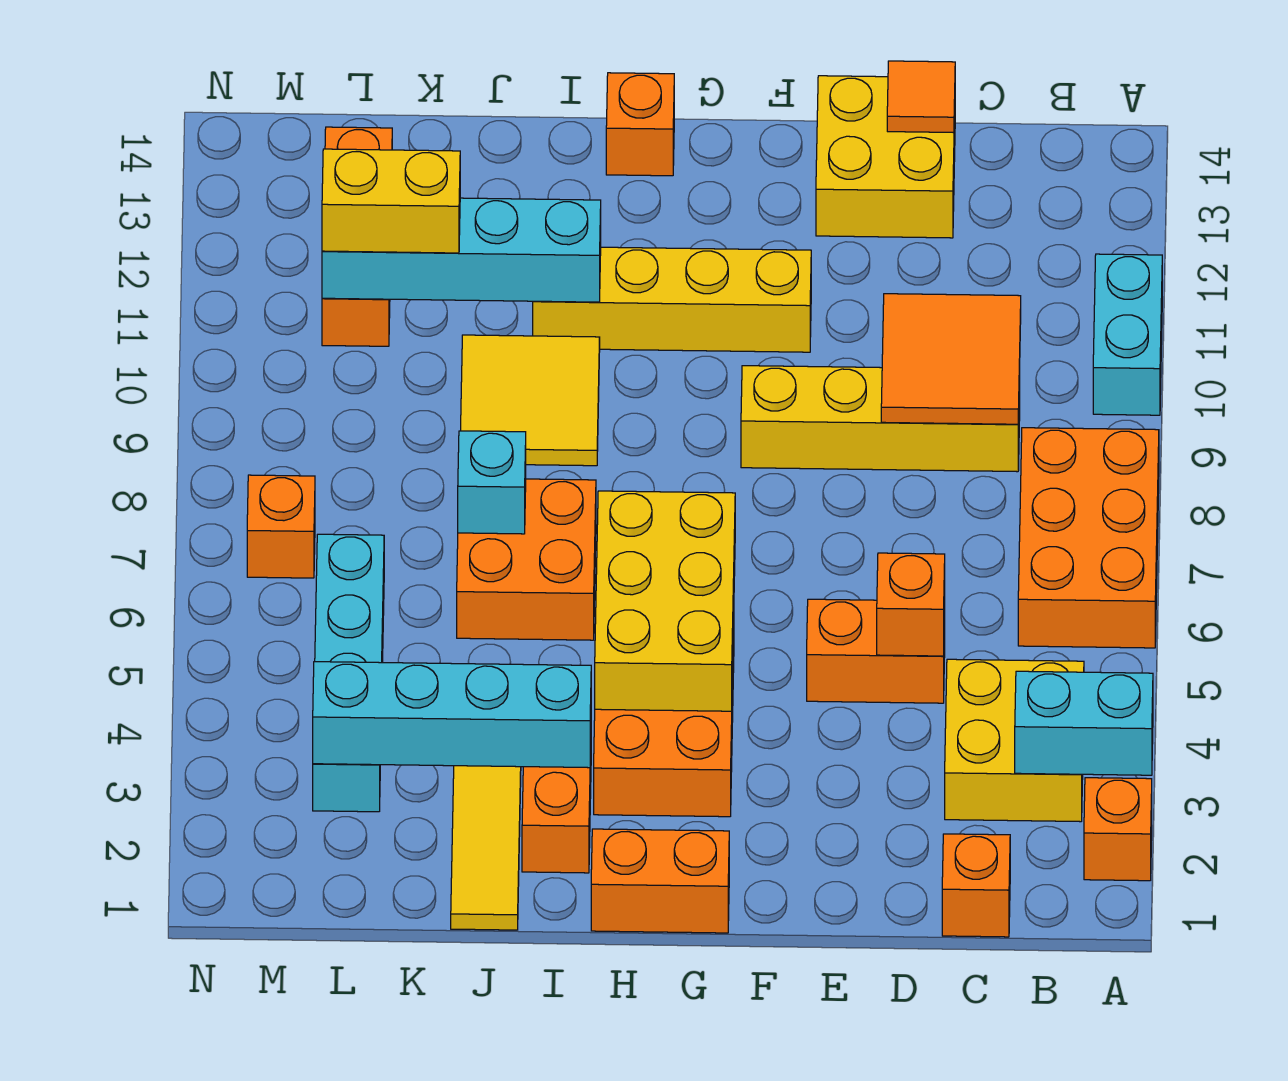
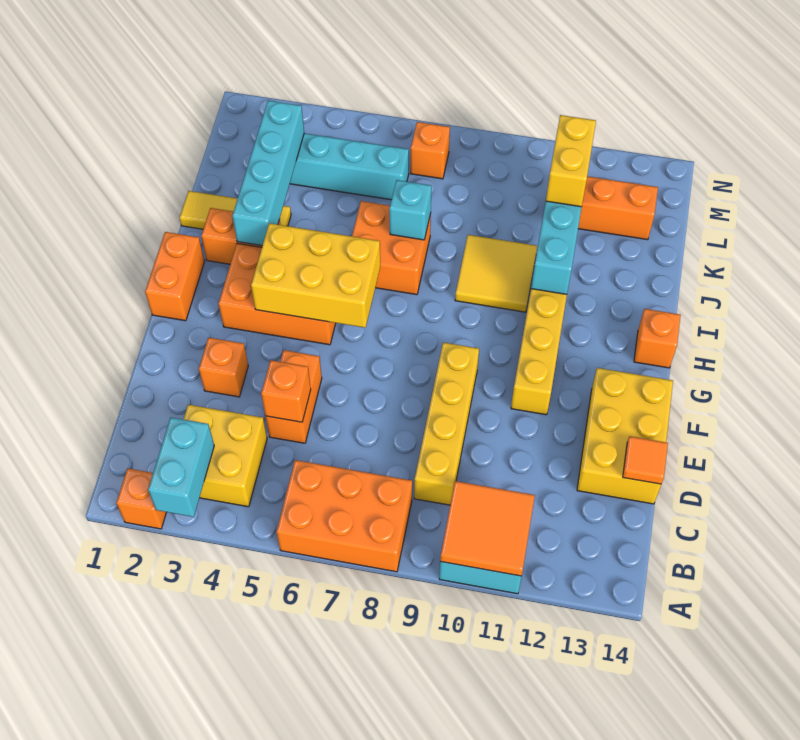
orange 1x1 brick [942,834,1010,937] -> orange 1x1 brick moved to [199,338,248,397]
orange 2x2 tile [881,294,1021,424] -> orange 2x2 tile moved to [440,481,535,576]
yellow 2x2 brick [816,76,955,238] -> yellow 2x3 brick [577,368,673,504]

